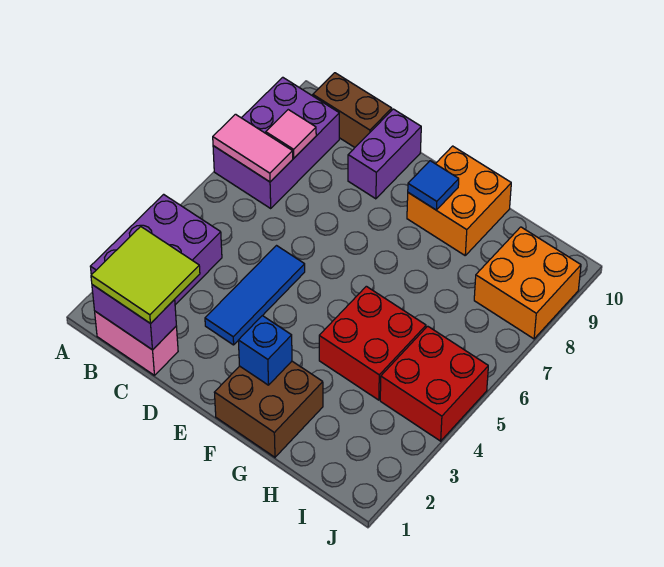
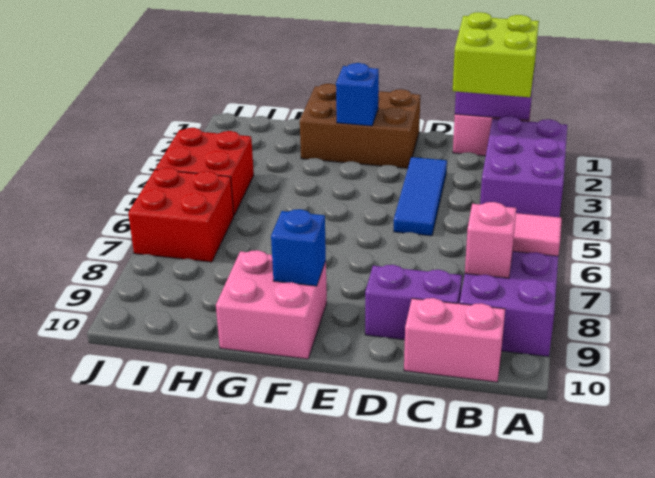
lime 2x2 tile [91,227,200,324] -> lime 2x2 brick [453,12,539,97]
pink 1x1 tile [266,110,316,158] -> pink 1x1 brick [465,202,516,278]
brown 1x2 brick [313,73,392,147] -> pink 1x2 brick [404,298,505,382]
purple 1x2 brick [348,109,421,199] -> purple 1x2 brick turned to [365,265,462,340]
brown 2x2 brick [214,361,323,457] -> brown 2x3 brick [300,84,420,168]
orange 2x2 brick [407,146,511,255] -> pink 2x2 brick [216,250,327,359]
blue 1x1 tile [408,161,459,210] -> blue 1x1 brick [271,209,326,286]
red 2x2 brick [319,286,426,400] -> red 2x2 brick moved to [128,168,234,262]
orange 2x2 brick [474,227,581,339] -> none

